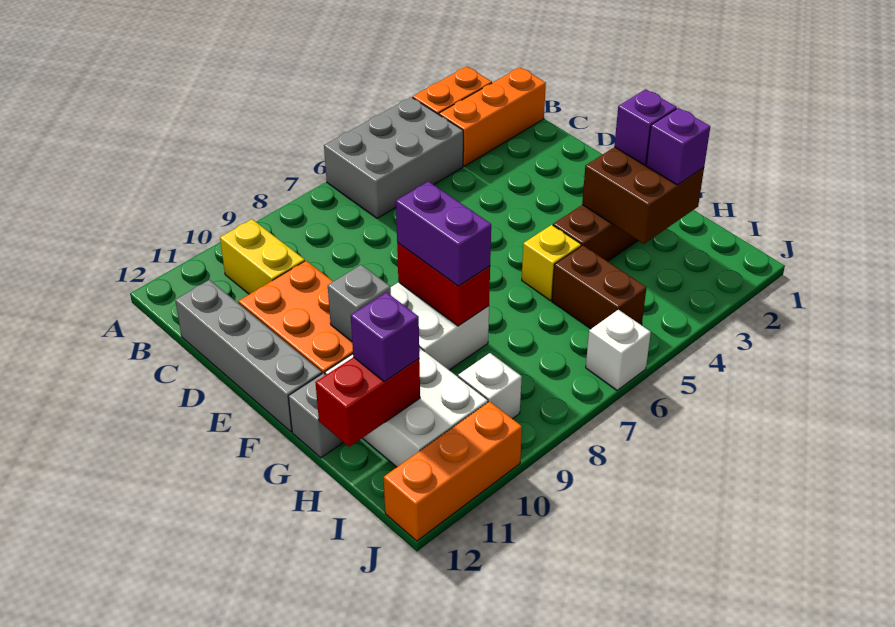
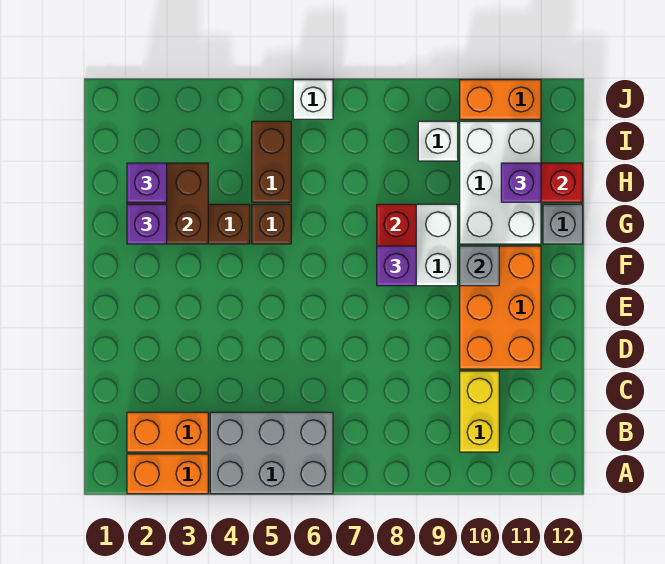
orange 1x3 brick [439,67,546,166] -> orange 1x2 brick [127,412,208,452]
grey 1x4 brick [175,280,322,432] -> none
purple 1x2 brick [396,181,491,286] -> purple 1x1 brick [377,246,416,286]
yellow 1x1 brick [522,225,581,300] -> brown 1x1 brick [252,204,291,244]
orange 1x3 brick [384,401,522,541] -> orange 1x2 brick [460,80,541,119]

